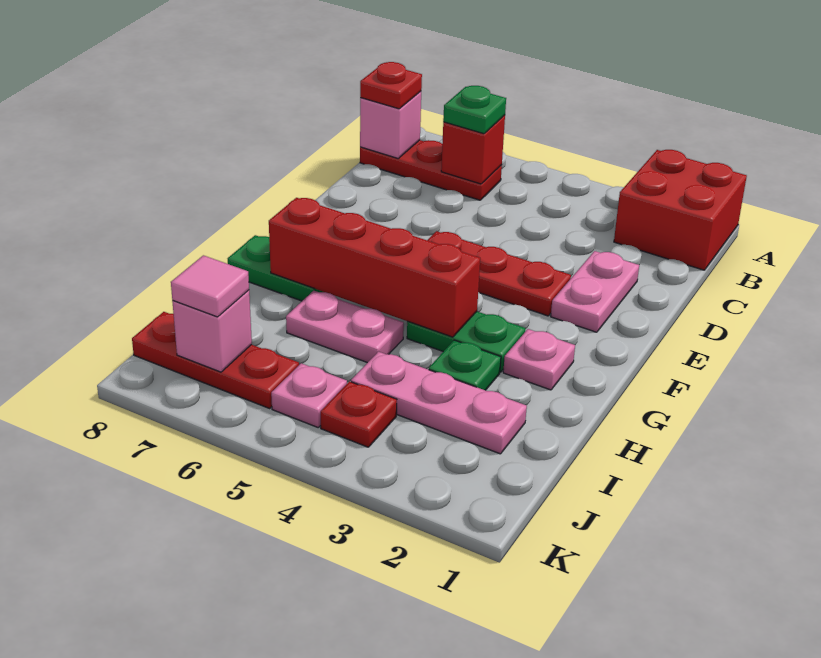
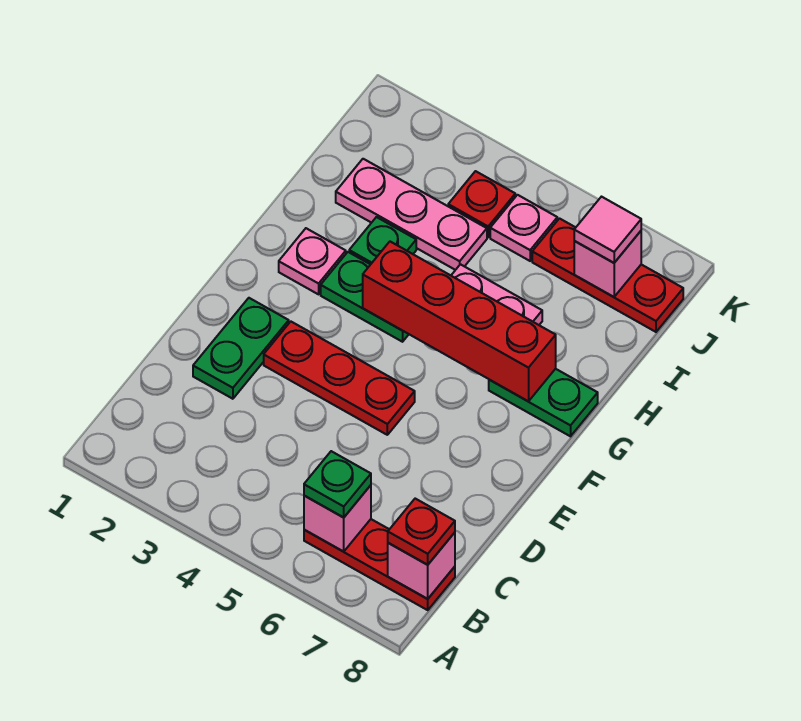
red 2x2 brick [614,150,747,270] -> none
red 1x1 brick [441,115,505,184] -> pink 1x1 brick [304,485,371,552]
pink 1x2 plate [551,251,639,332] -> green 1x2 plate [193,298,289,399]

